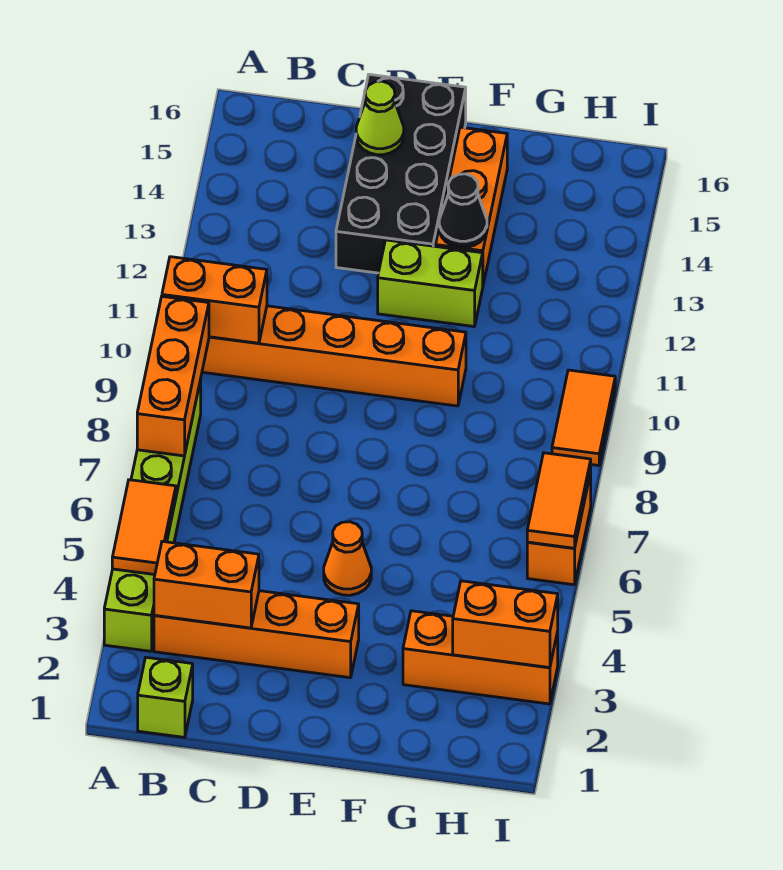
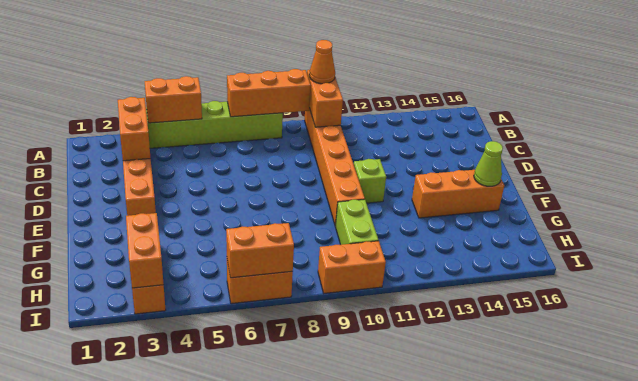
orange 1x2 tile [112,480,176,575] -> orange 1x2 brick [145,76,202,123]
lime 1x1 brick [138,657,193,737] -> lime 1x1 brick moved to [354,159,386,203]
black 2x4 brick [336,74,466,273] -> none
lime 1x1 cone [356,81,404,155] -> lime 1x1 cone moved to [474,141,503,186]
orange 1x1 cone [324,522,371,595] -> orange 1x1 cone moved to [309,40,335,84]
lime 1x2 brick [378,240,483,327] -> lime 1x2 brick moved to [336,199,378,245]
black 1x1 cone [439,174,487,247] -> none
orange 1x2 tile [527,453,591,548] -> orange 1x2 brick [226,223,294,278]
orange 1x2 tile [552,370,615,466] -> orange 1x2 brick [318,241,386,293]

